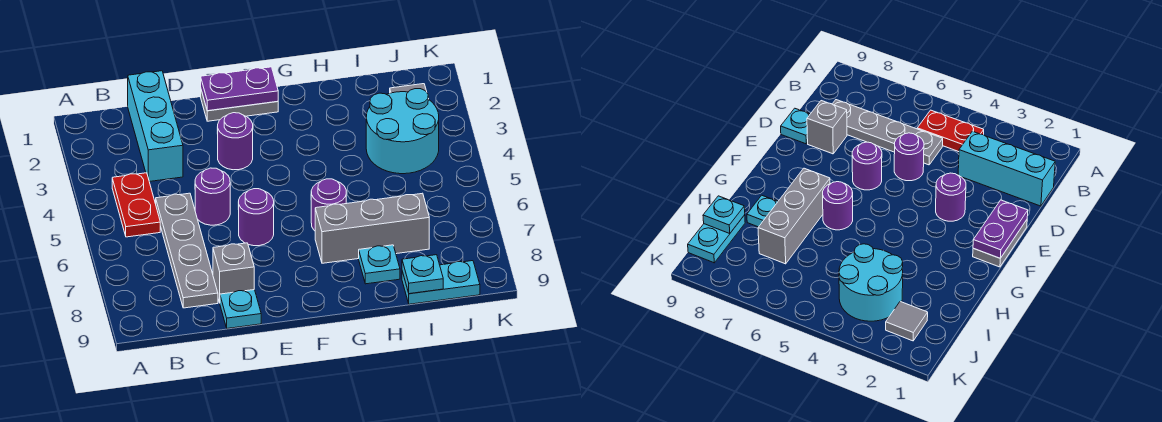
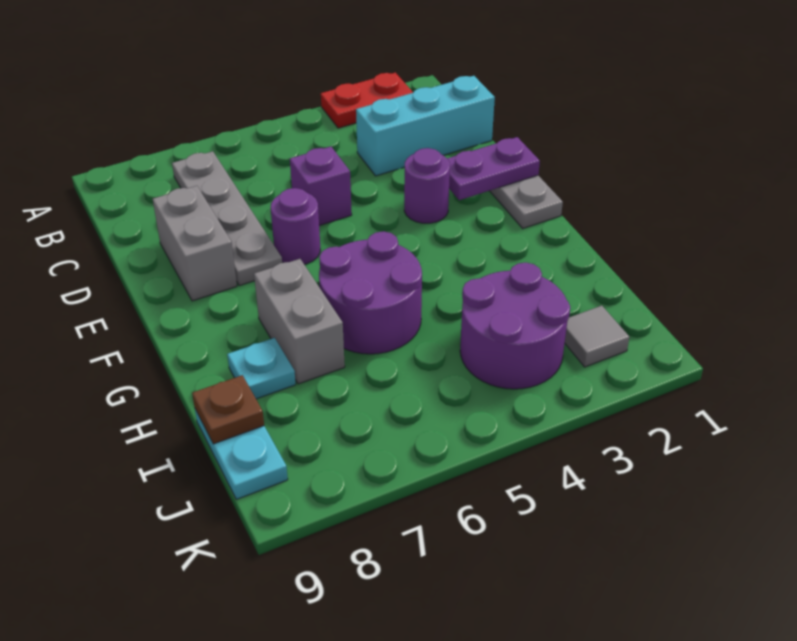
red 1x2 plate [112,173,160,237] -> red 1x2 plate moved to [321,72,413,128]
grey 1x4 plate [156,193,218,308] -> grey 1x4 plate turned to [172,151,283,286]
purple 1x1 round brick [195,168,230,225] -> purple 1x1 brick [290,147,352,226]
grey 1x1 brick [213,243,254,303] -> grey 1x2 brick [153,186,237,301]
cyan 1x1 plate [220,290,261,328] -> none
purple 1x2 plate [201,67,278,111] -> purple 1x2 plate turned to [447,137,540,200]
purple 1x1 round brick [311,179,346,231] -> purple 2x2 round brick [319,231,422,354]
grey 1x3 brick [315,193,429,263] -> grey 1x2 brick [254,259,345,384]
cyan 2x2 round brick [366,89,439,174] -> purple 2x2 round brick [460,262,570,389]
cyan 1x1 plate [402,255,443,294] -> brown 1x1 plate [192,375,264,444]

